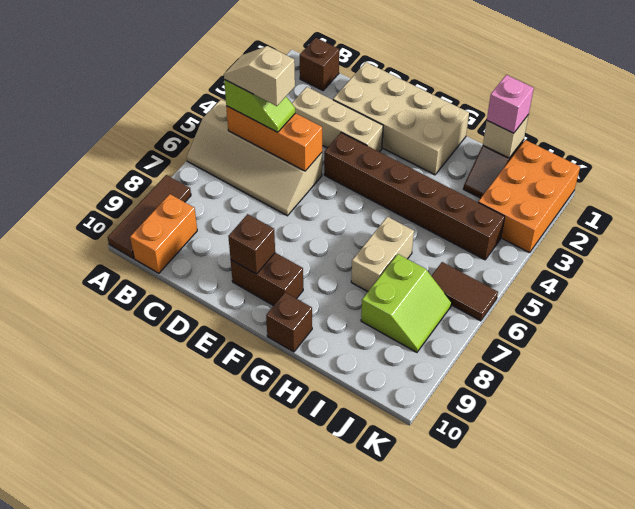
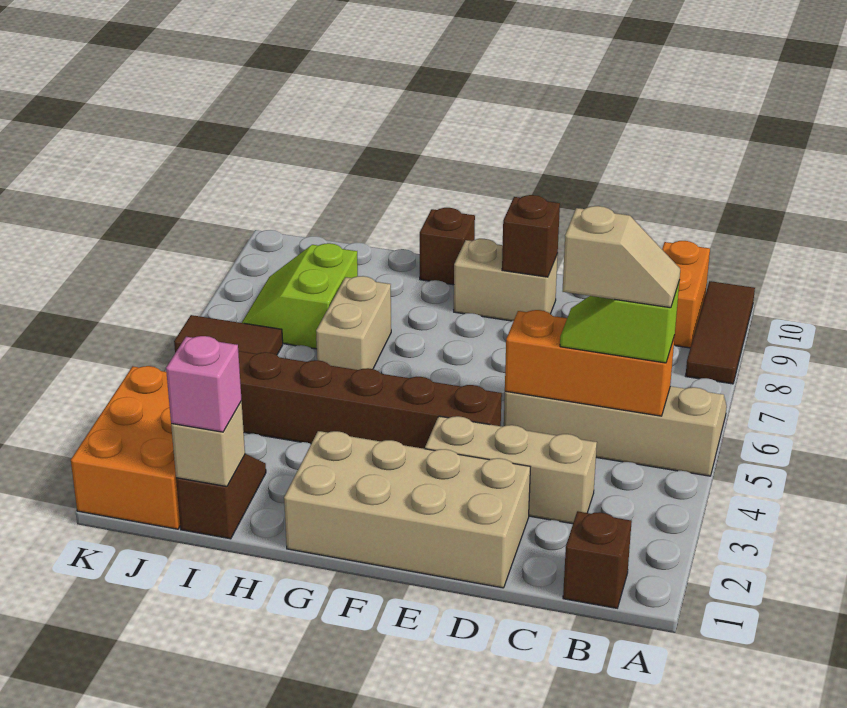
brown 1x2 brick [231,253,303,306] -> tan 1x2 brick [454,239,558,321]

